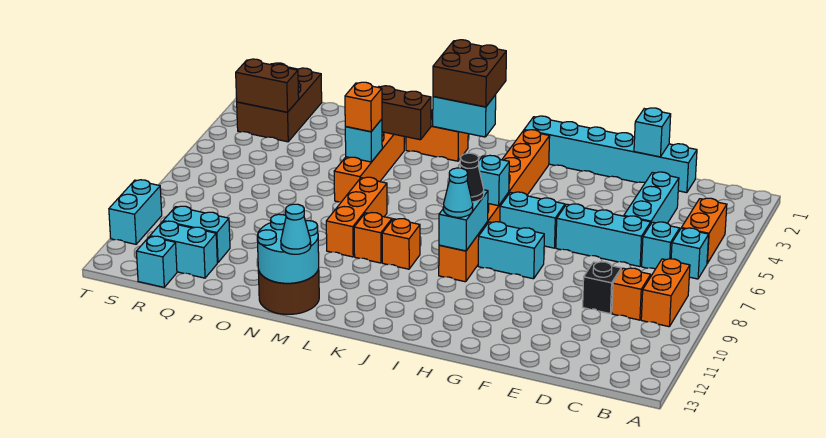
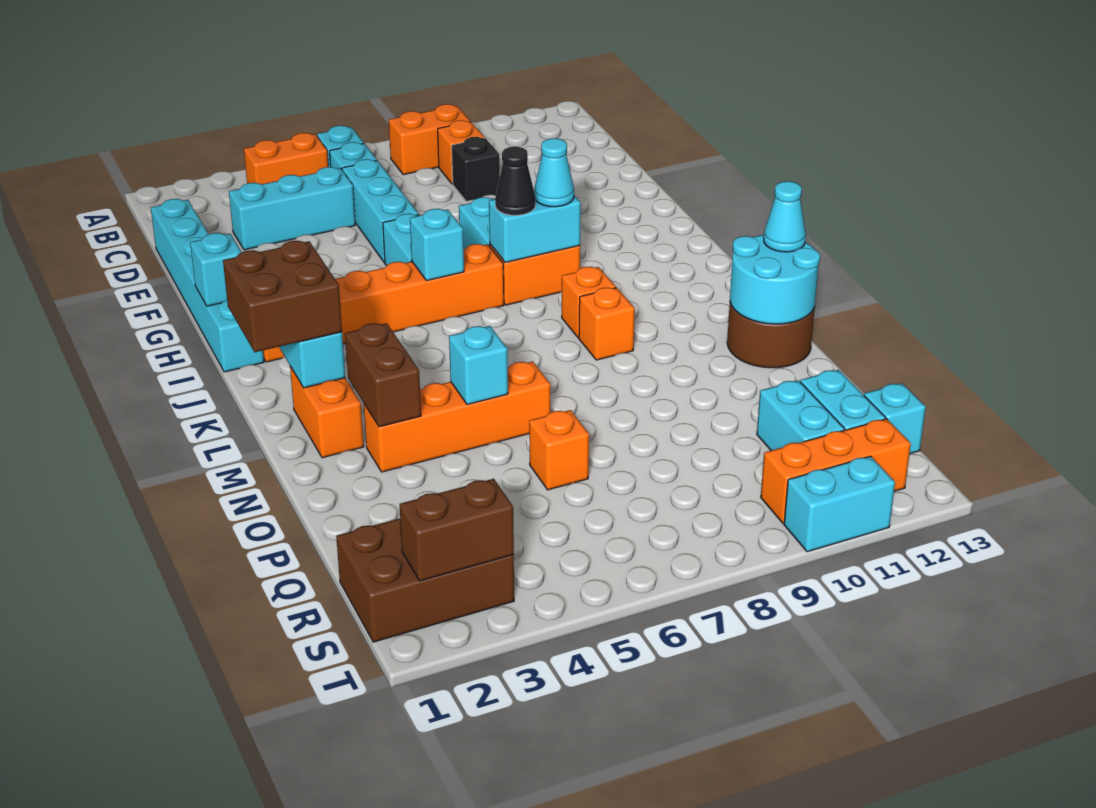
cyan 1x1 brick [634,108,671,157] -> cyan 1x1 brick moved to [190,233,242,306]
orange 1x3 brick [326,177,387,257] -> orange 1x3 brick moved to [761,419,911,523]
orange 1x1 brick [345,82,382,132] -> orange 1x1 brick moved to [529,410,589,490]
brown 1x2 brick [236,59,299,112] -> brown 1x2 brick turned to [400,479,514,581]

